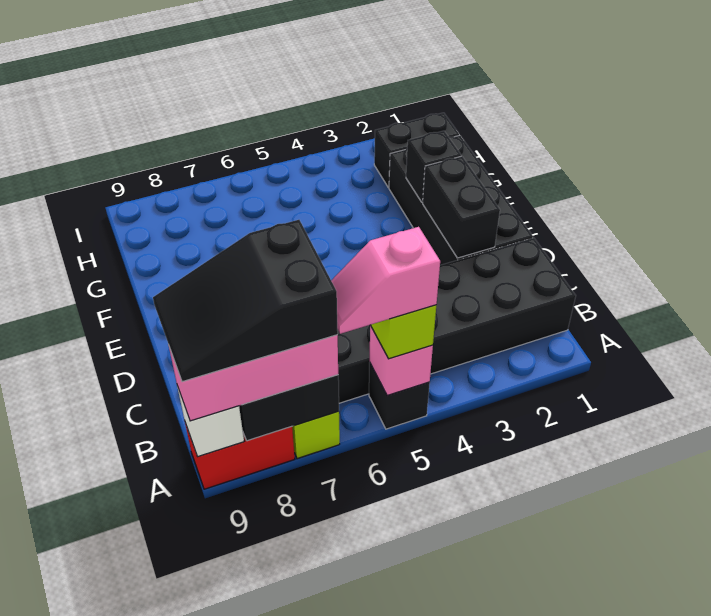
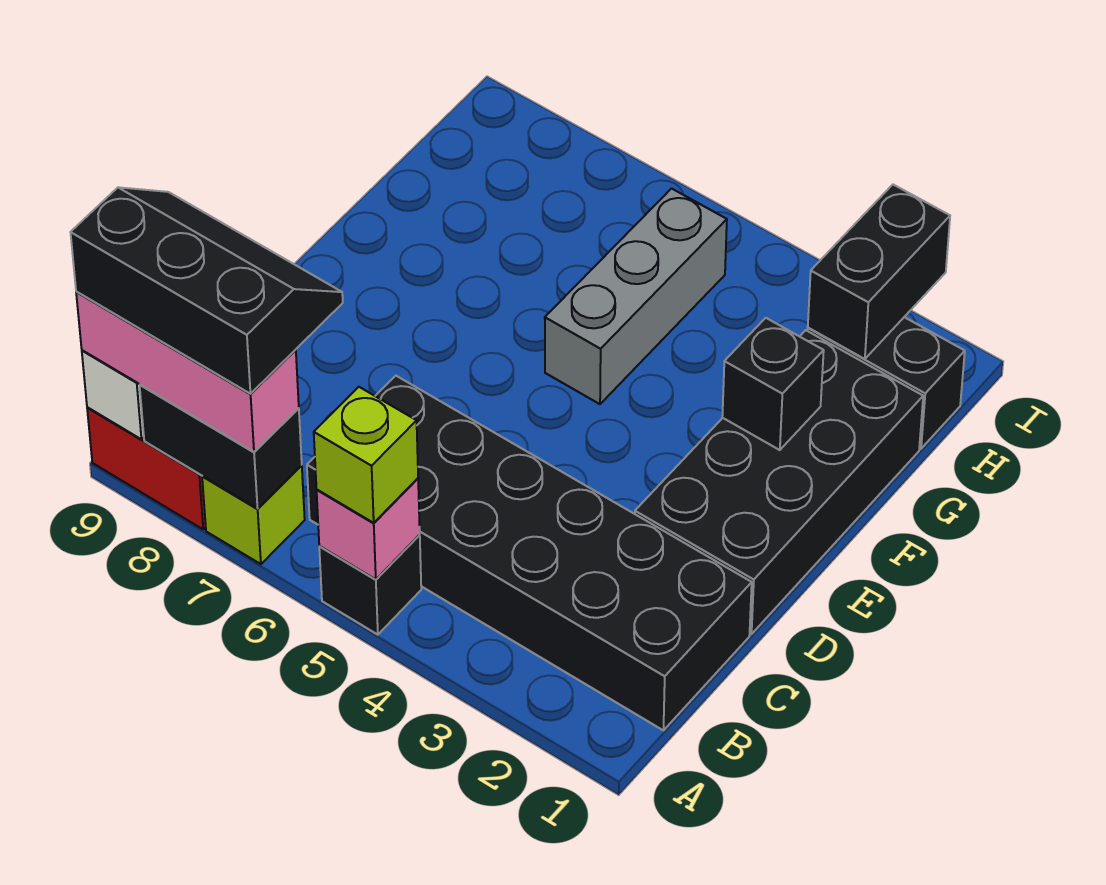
pink 1x2 slope [331,227,440,334] -> none
black 2x3 slope [153,220,338,382] -> black 2x3 slope turned to [71,187,343,394]
black 1x2 brick [423,156,500,258] -> black 1x2 brick moved to [808,185,950,359]
none -> grey 1x3 brick [545,189,727,404]

